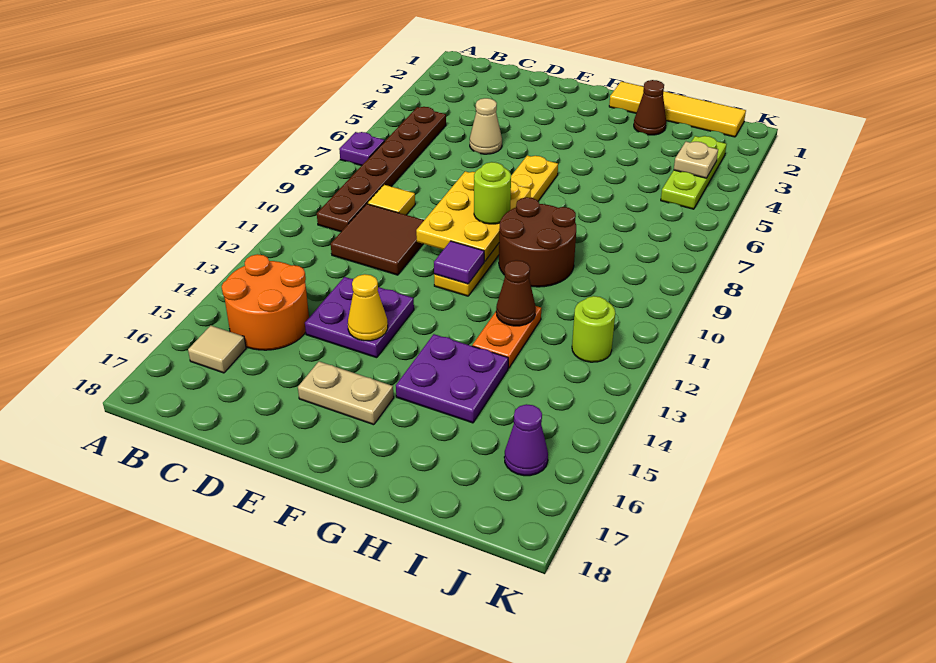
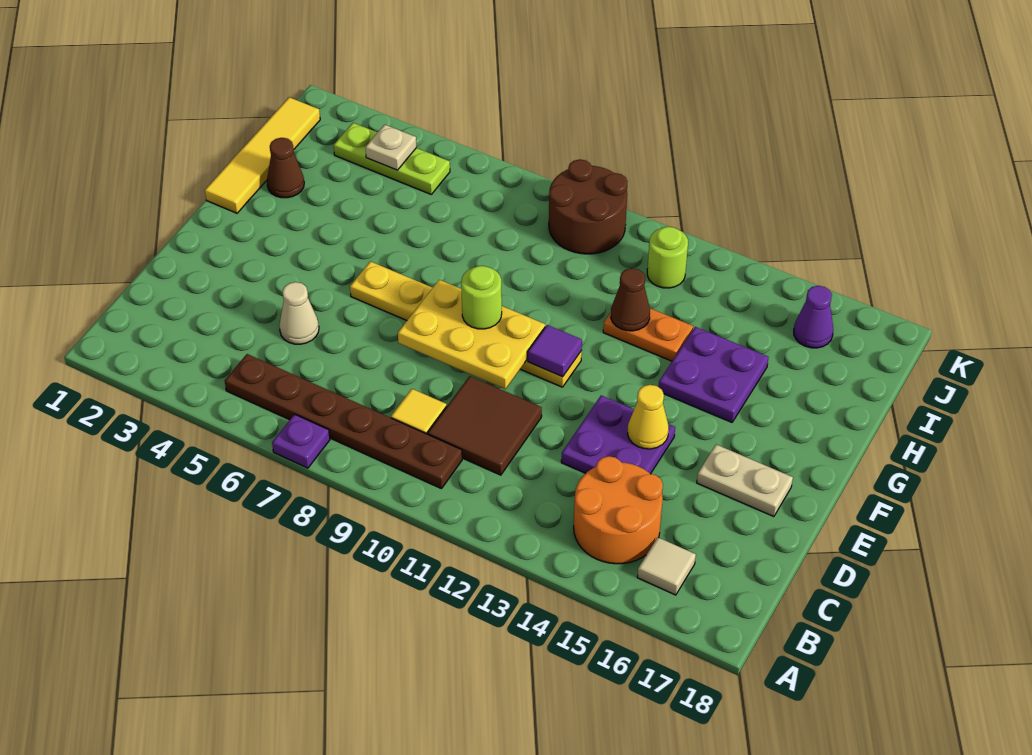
tan 1x2 plate [298,361,394,425] -> tan 1x2 plate turned to [697,444,793,517]
brown 2x2 round brick [499,197,576,287] -> brown 2x2 round brick moved to [549,159,627,254]

